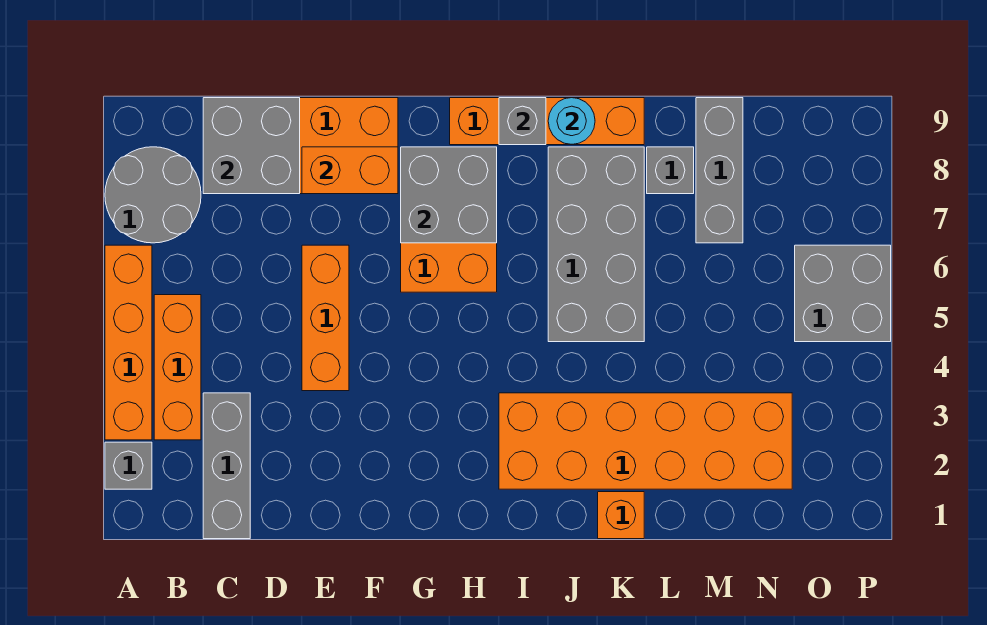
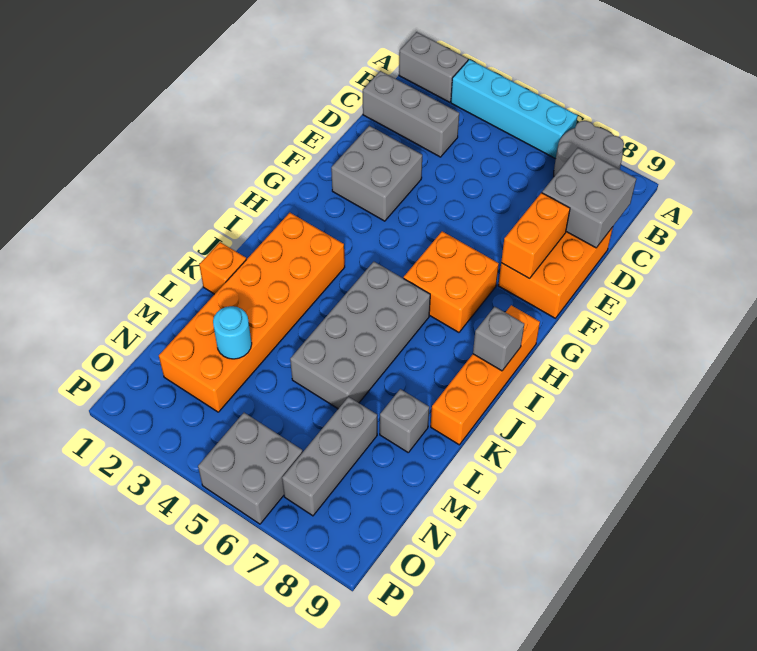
grey 1x1 brick [105,442,152,489] -> grey 1x2 brick [399,32,468,102]
orange 1x4 brick [105,245,152,440] -> cyan 1x4 brick [451,59,578,159]
orange 1x3 brick [154,295,201,440] -> none
orange 1x3 brick [302,245,349,391] -> none
grey 2x2 brick [401,147,497,243] -> grey 2x2 brick moved to [331,126,422,221]
grey 2x4 brick [548,147,644,342] -> grey 2x4 brick turned to [290,262,430,409]
cyan 1x1 round brick [548,98,595,144] -> cyan 1x1 round brick moved to [213,306,252,359]
grey 1x3 brick [696,98,743,243] -> grey 1x3 brick turned to [282,397,377,516]

